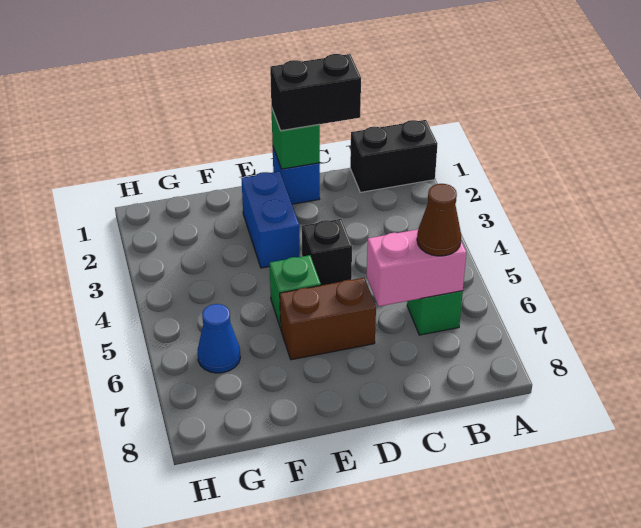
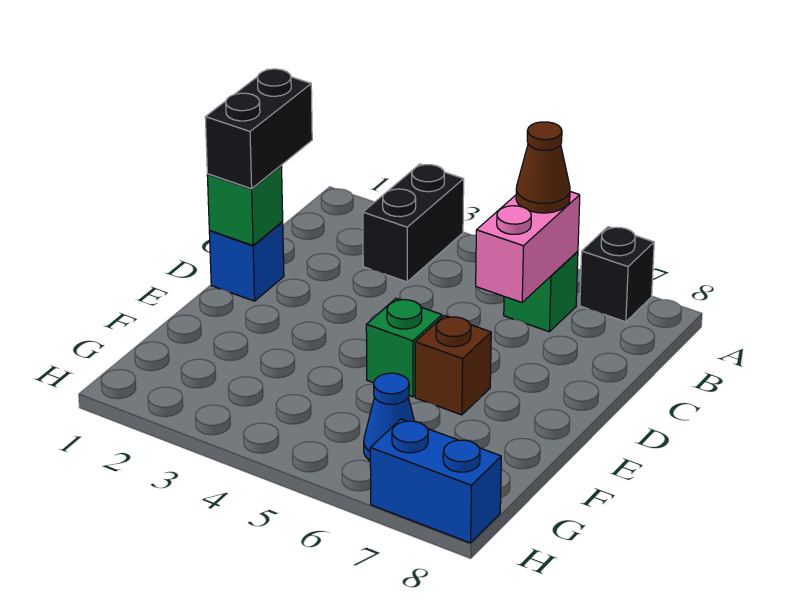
black 1x2 brick [350,120,438,192] -> black 1x2 brick moved to [363,164,464,282]
black 1x1 brick [302,219,352,285] -> black 1x1 brick moved to [580,227,654,322]
brown 1x2 brick [280,278,376,360] -> brown 1x1 brick [415,316,491,415]
blue 1x2 brick [241,171,300,268] -> blue 1x2 brick moved to [370,419,501,543]

